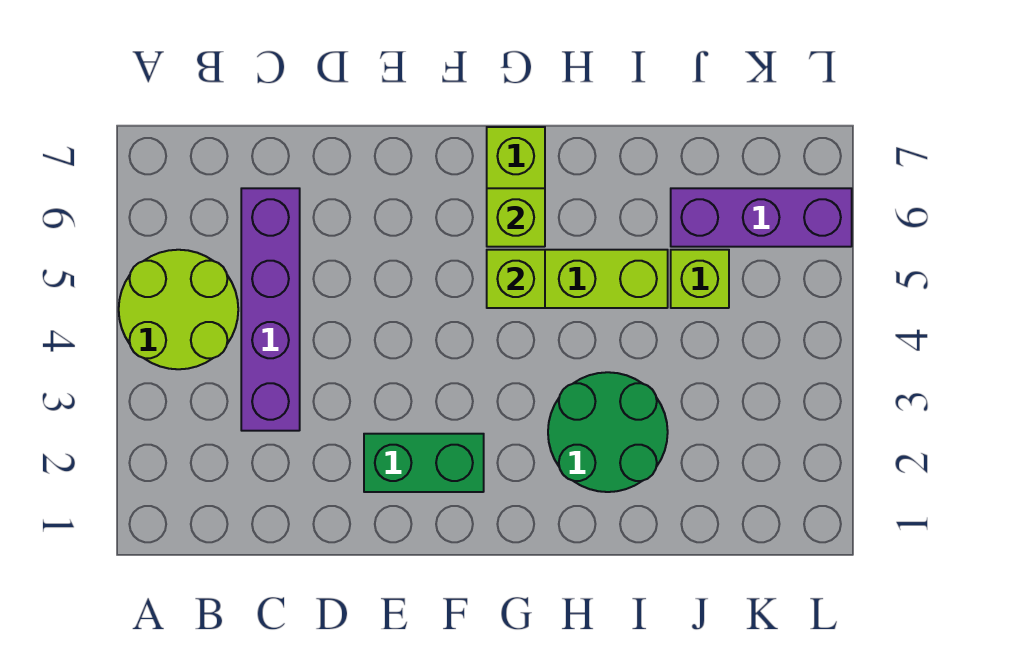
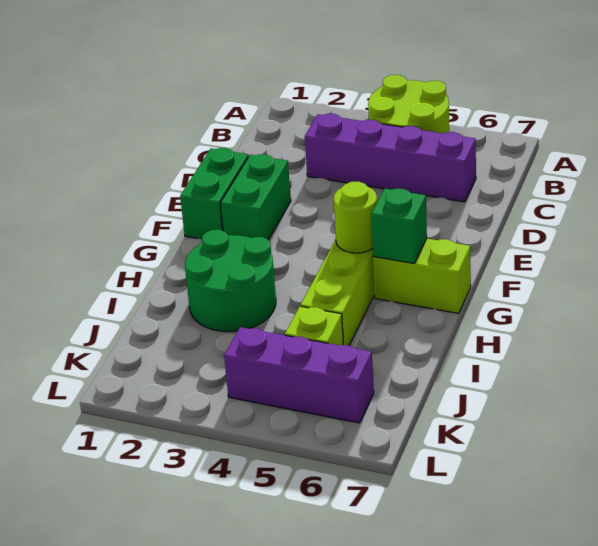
none -> green 1x2 brick [180,148,248,239]
lime 1x1 brick [487,250,545,308] -> lime 1x1 round brick [334,182,377,253]
lime 1x1 brick [487,188,545,247] -> green 1x1 brick [371,189,427,264]
purple 1x3 brick [671,188,852,247] -> purple 1x3 brick turned to [224,327,374,423]

